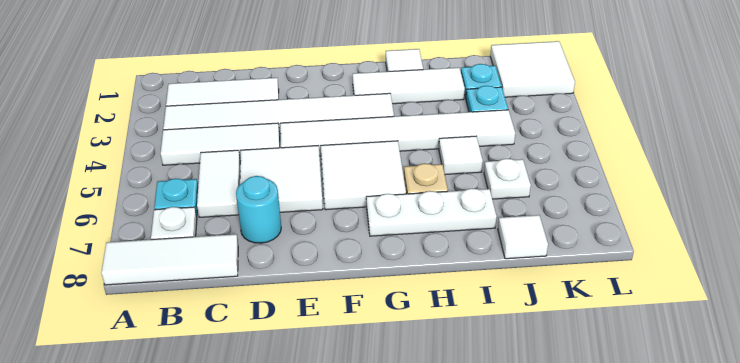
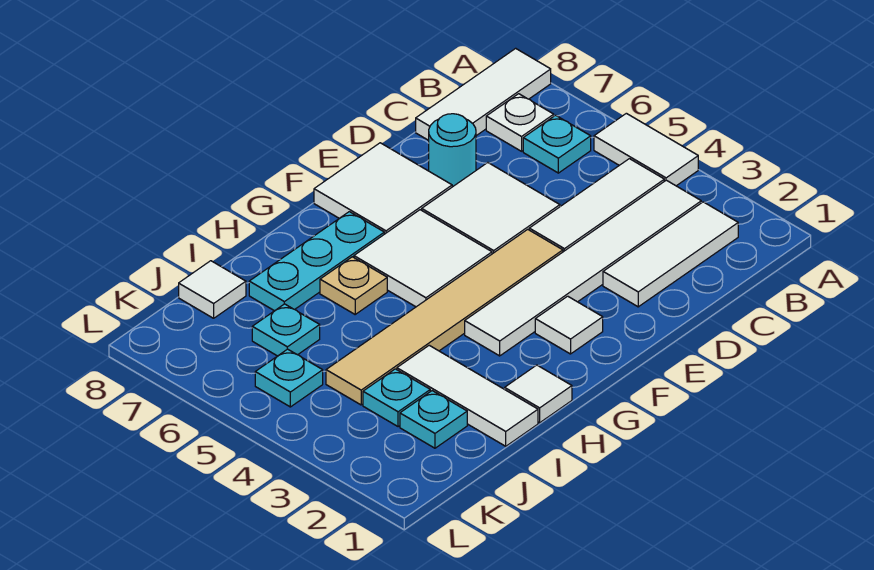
white 1x2 tile [197,150,240,217] -> white 1x2 tile moved to [594,113,698,186]
white 1x6 tile [280,110,515,156] -> tan 1x6 tile [326,229,563,405]
white 1x3 tile [353,68,465,104] -> white 1x3 tile turned to [397,345,538,446]
white 1x3 plate [366,188,496,236] -> cyan 1x3 plate [249,212,384,311]
white 1x1 tile [439,136,483,175] -> white 1x1 tile moved to [535,296,603,354]
white 1x1 plate [484,159,531,199] -> cyan 1x1 plate [252,304,320,356]
white 2x2 tile [490,41,575,97] -> white 2x2 tile moved to [314,143,452,234]
none -> cyan 1x1 plate [255,349,323,407]

